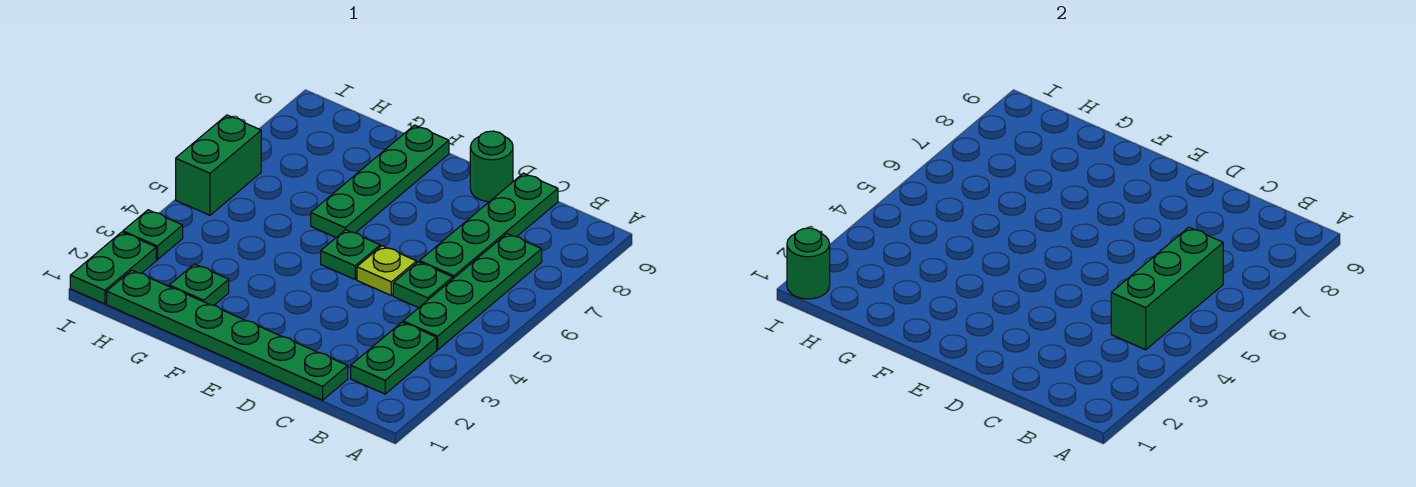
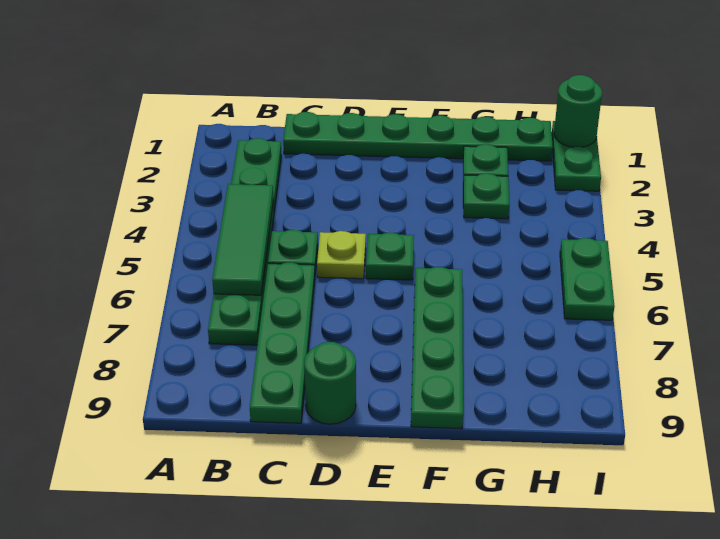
green 1x3 brick [1111,227,1223,350] -> green 1x3 tile [212,184,273,295]
green 1x1 plate [123,210,183,260] -> green 1x1 plate moved to [463,173,509,219]
green 1x2 brick [176,115,261,215] -> green 1x2 plate [560,238,615,320]

